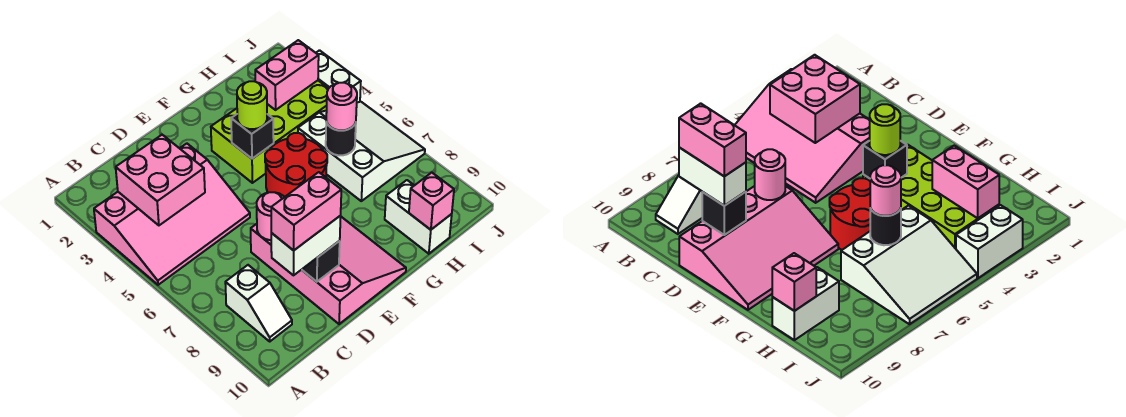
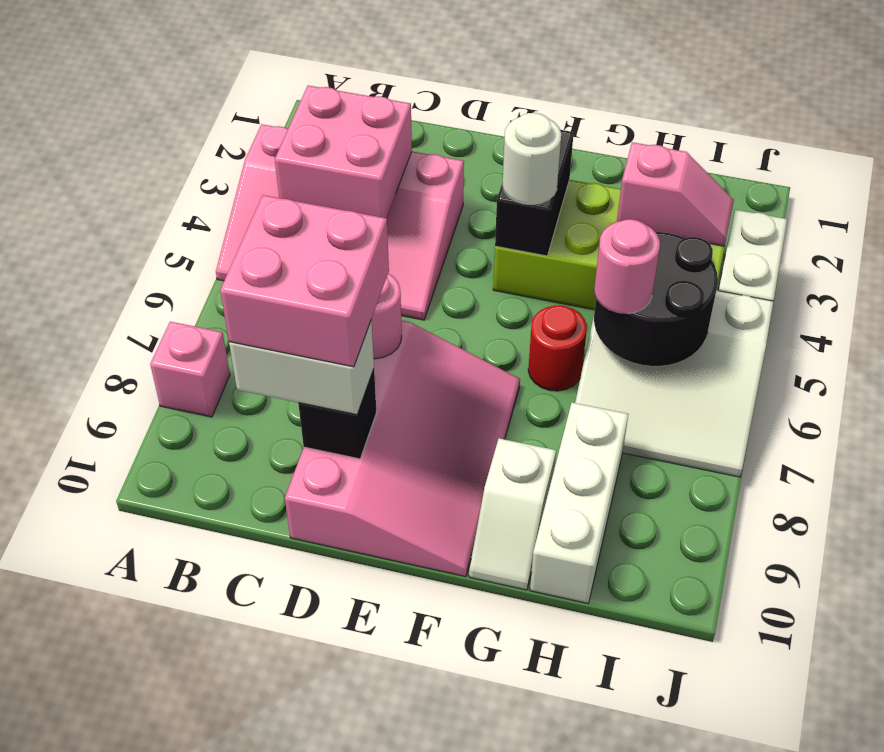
white 1x2 slope [225,265,292,341] -> white 1x2 slope moved to [469,438,556,590]
pink 1x2 brick [271,172,341,250] -> pink 2x2 brick [220,195,389,367]
black 1x1 brick [231,114,274,159] -> black 1x2 brick [495,130,574,256]
lime 1x1 round brick [237,81,267,129] -> white 1x1 round brick [503,113,561,205]
red 2x2 round brick [265,133,327,197] -> red 1x1 round brick [528,305,587,391]
pink 1x2 brick [255,40,319,110] -> pink 1x2 slope [617,142,734,246]
white 3x3 slope [298,102,425,201] -> white 3x3 slope turned to [575,290,774,477]
black 1x1 round brick [326,122,356,155] -> black 2x2 round brick [594,232,718,366]
white 1x2 brick [385,180,452,254] -> white 1x3 brick [530,403,628,603]
pink 1x1 brick [409,173,454,230] -> pink 1x1 brick moved to [150,322,230,417]

